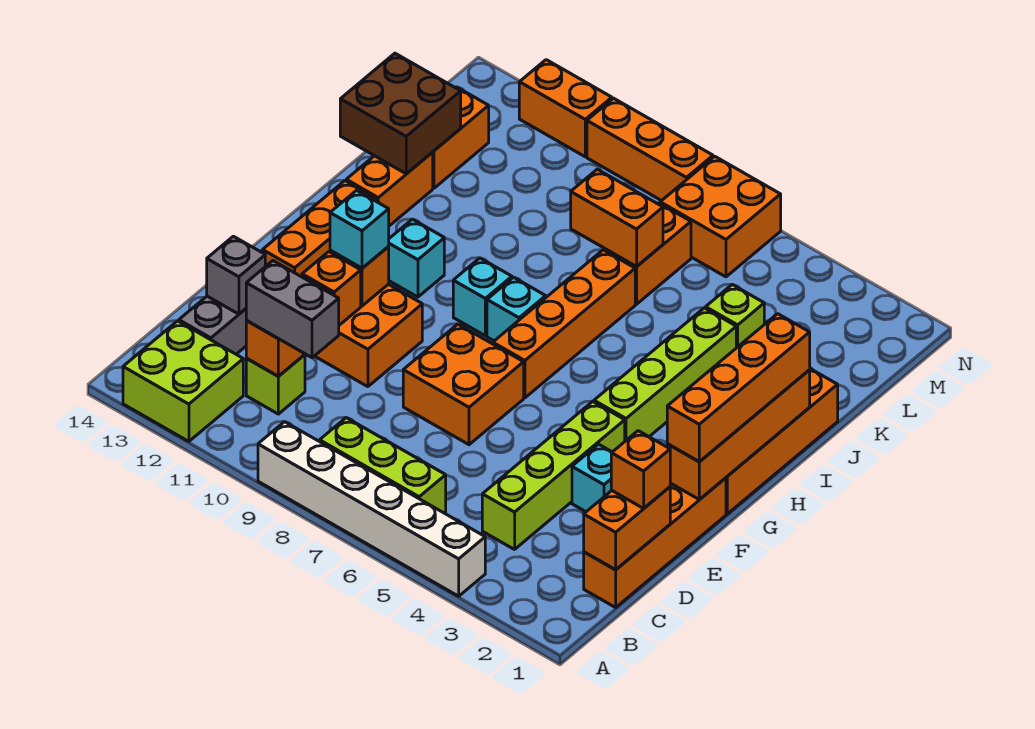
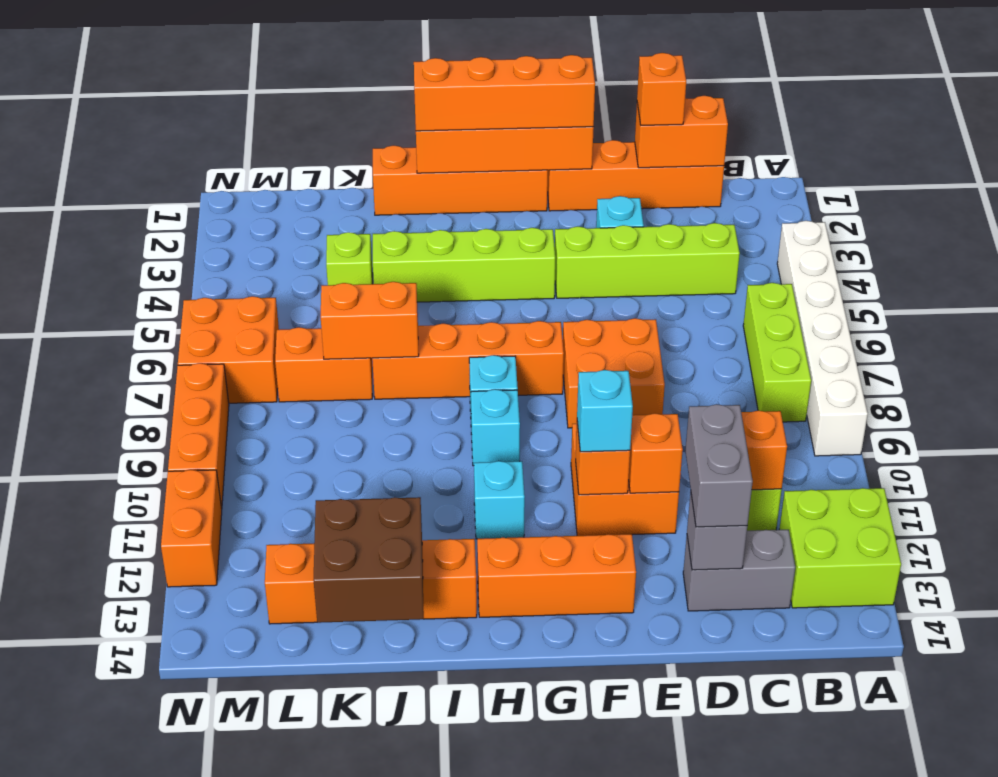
grey 1x2 brick [246,261,339,358] -> grey 1x2 brick moved to [685,404,753,527]
orange 1x2 brick [571,169,663,266] -> orange 1x2 brick turned to [321,282,419,359]

